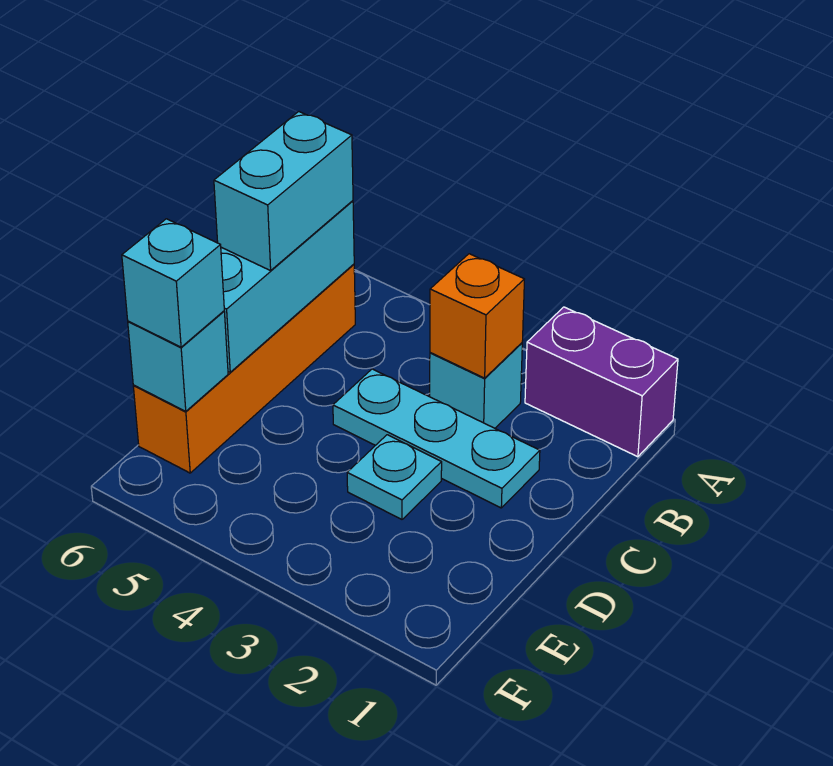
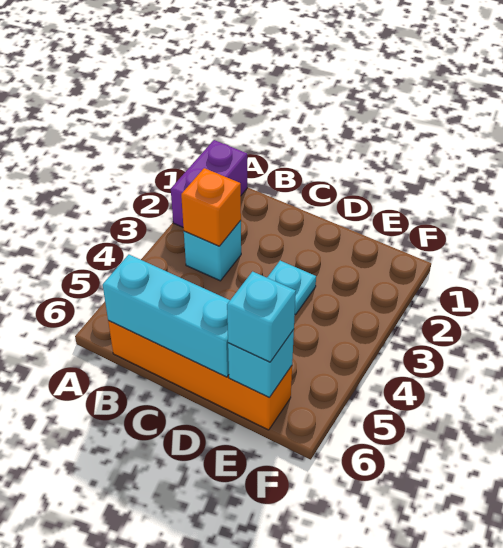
cyan 1x2 brick [214,112,353,271] -> none
cyan 1x3 plate [333,369,540,508] -> none

